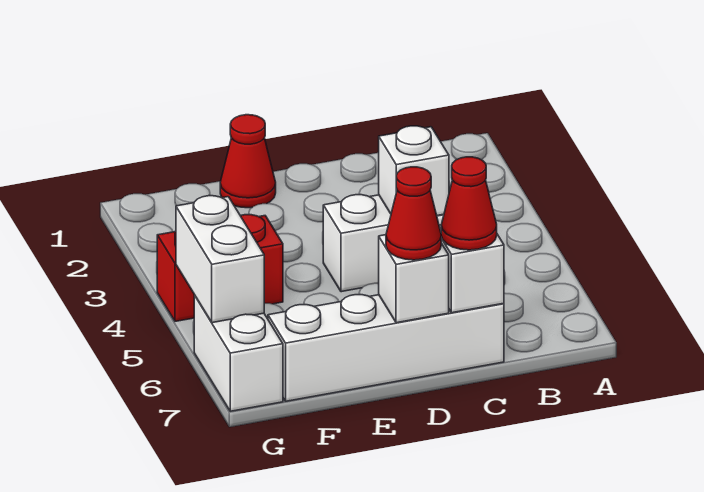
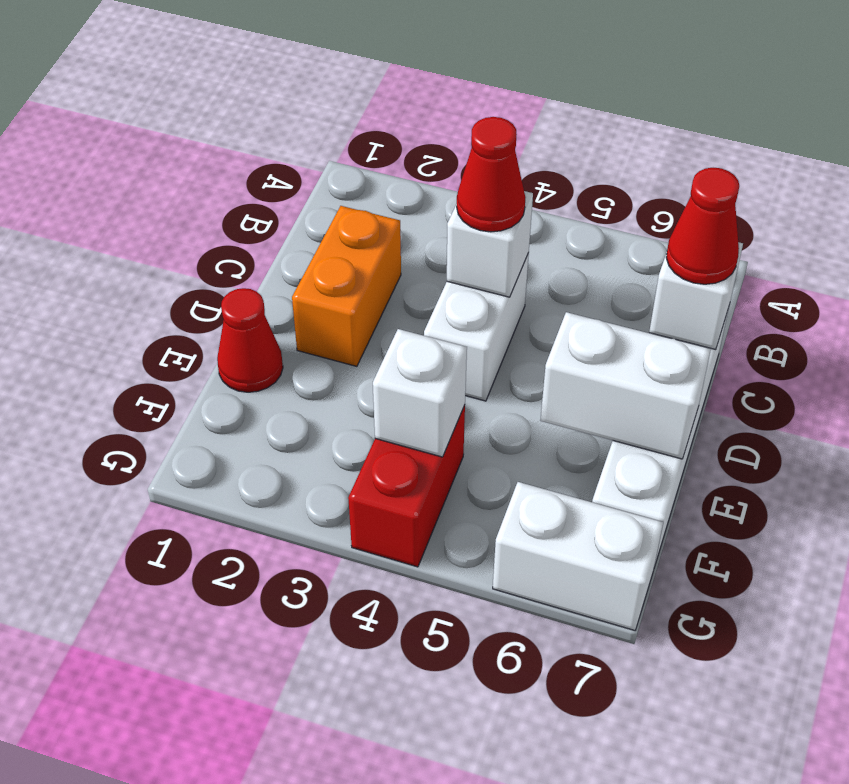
none -> orange 1x2 brick [292,206,401,366]
white 1x1 brick [379,235,449,323] -> white 1x1 brick moved to [373,329,467,457]
red 1x1 cone [386,167,441,260] -> red 1x1 cone moved to [457,117,526,232]
white 1x2 brick [176,196,264,323] -> white 1x2 brick moved to [540,312,711,459]

